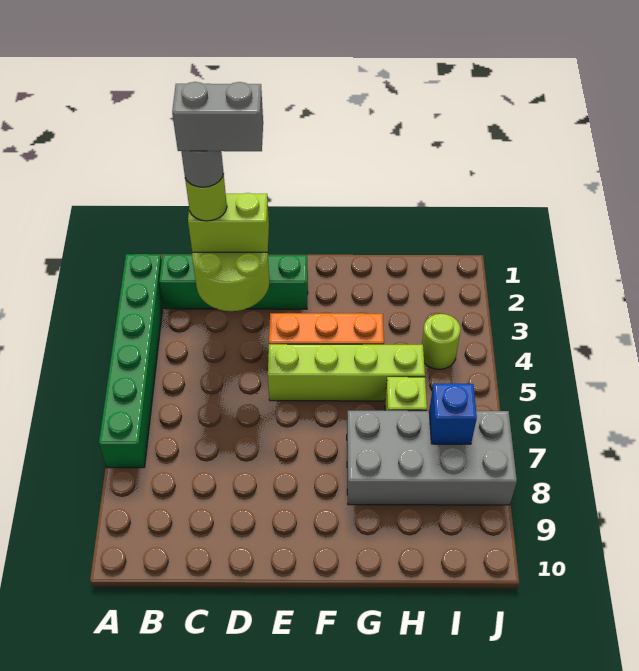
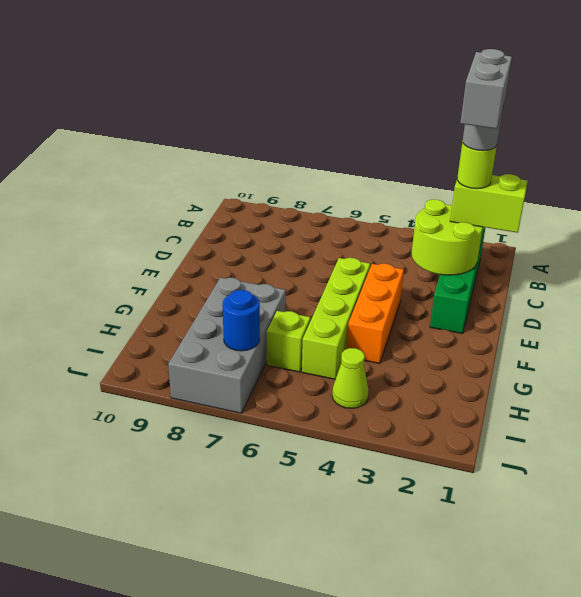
green 1x6 brick [99,254,163,468] -> none
lime 1x2 brick [188,193,269,252] -> lime 1x2 brick turned to [450,174,528,233]
lime 1x1 round brick [422,314,461,369] -> lime 1x1 cone [332,348,369,408]
blue 1x1 brick [429,384,477,444] -> blue 1x1 round brick [223,290,260,351]

